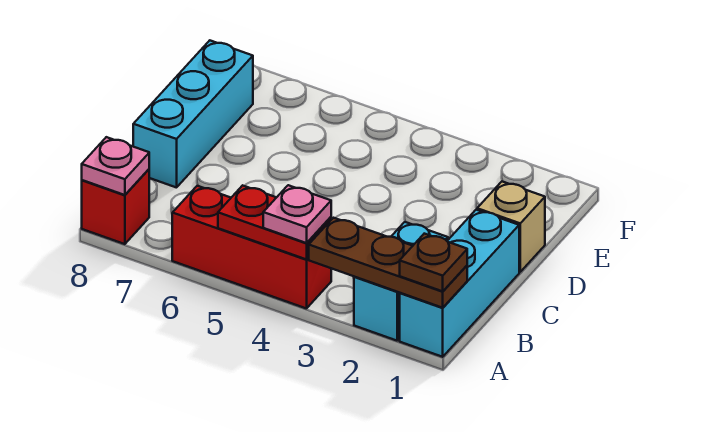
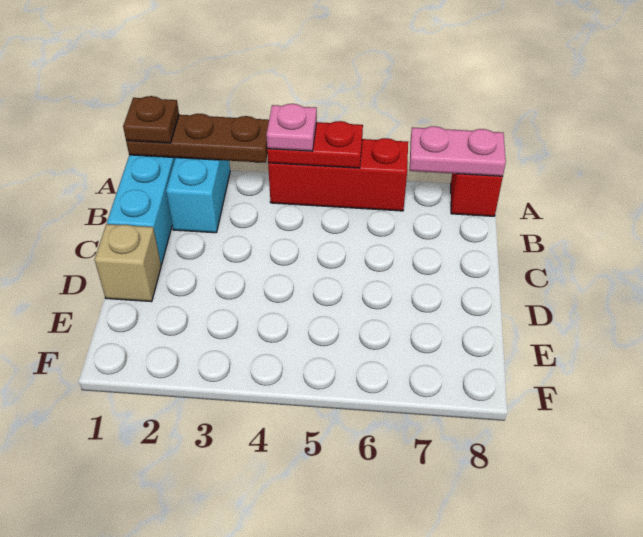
pink 1x1 plate [82,137,149,195] -> pink 1x2 plate [410,126,506,176]
cyan 1x3 brick [133,41,253,188] -> none

